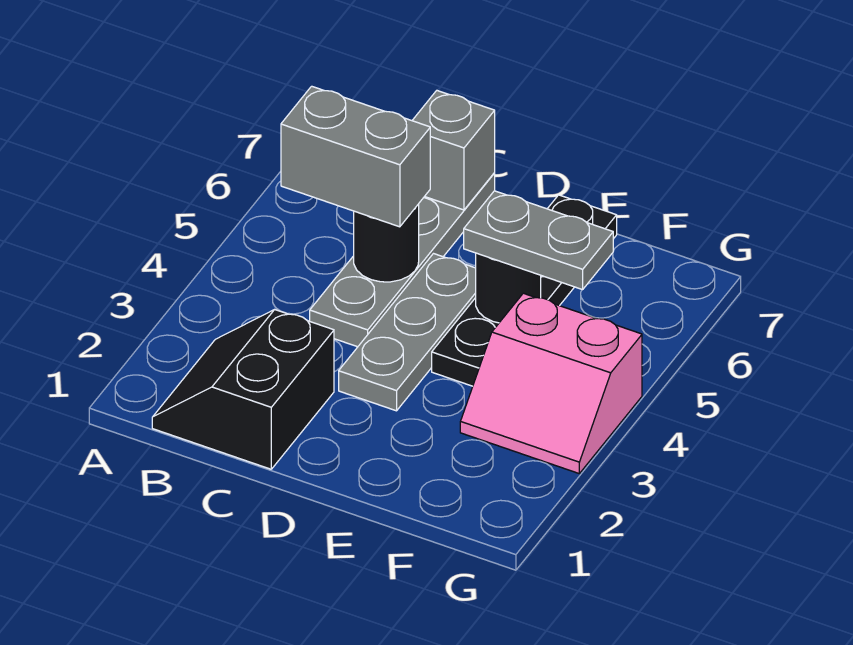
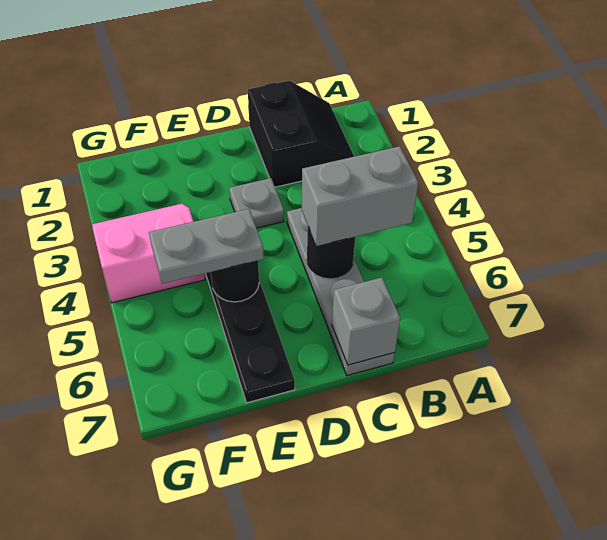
grey 1x3 plate [339,254,476,411] -> grey 1x1 plate [229,178,284,228]

